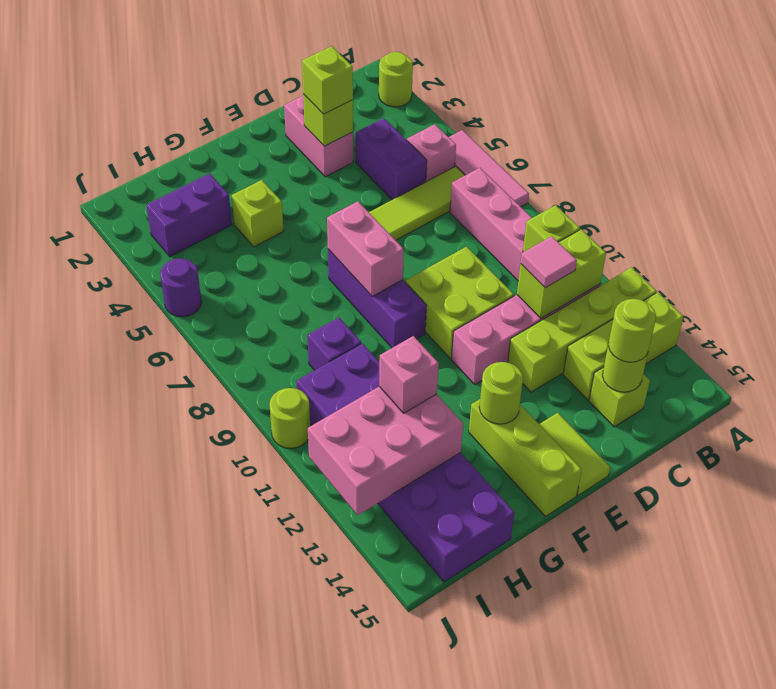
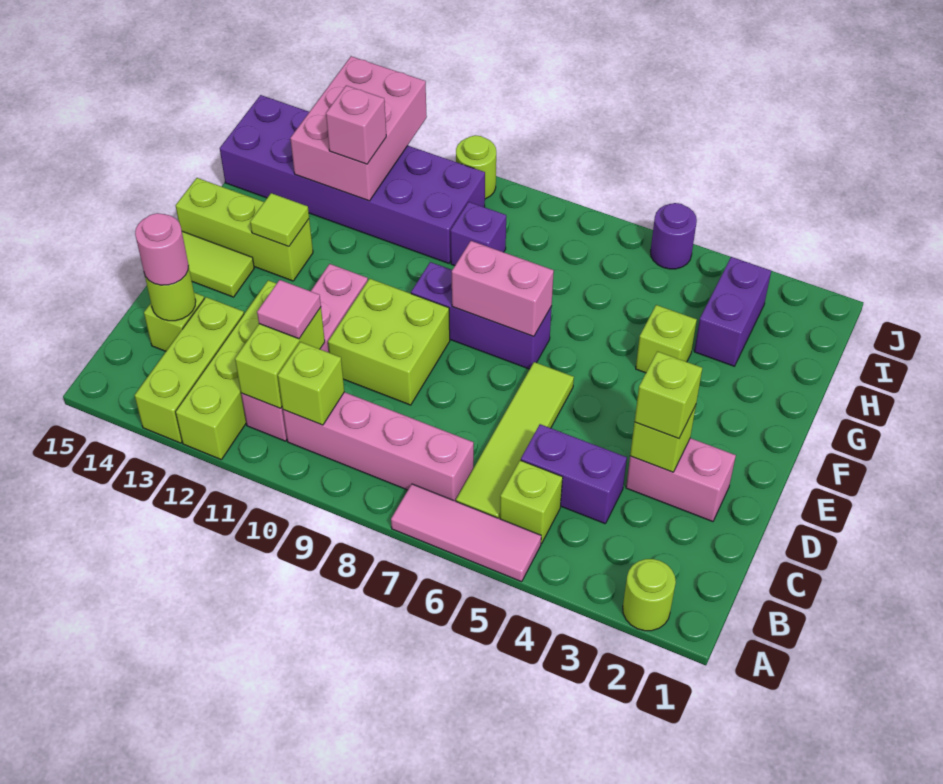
pink 1x1 brick [407,124,456,182] -> lime 1x1 brick [500,460,563,543]
lime 1x1 round brick [609,299,656,362] -> pink 1x1 round brick [135,213,189,285]
lime 1x1 round brick [479,362,523,424] -> lime 1x1 tile [250,193,309,247]

